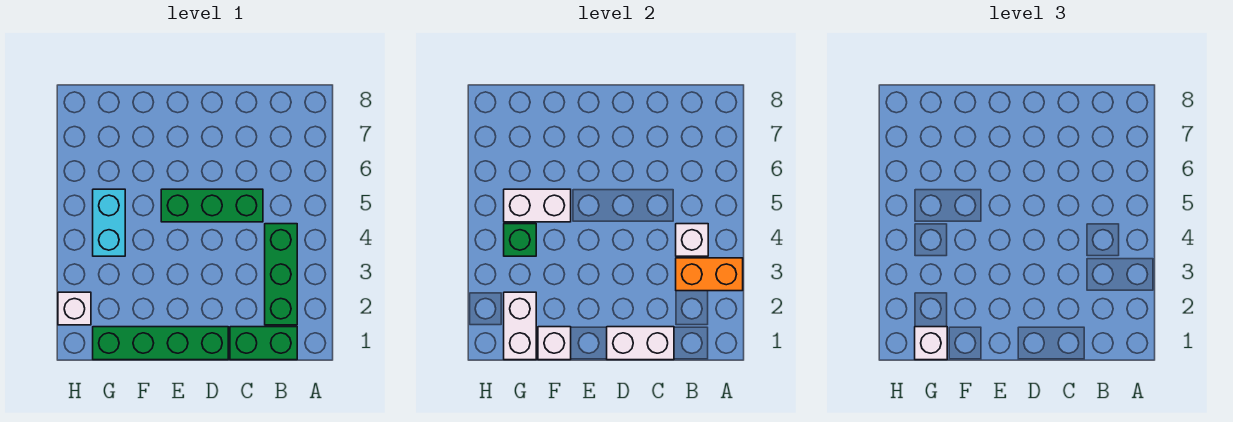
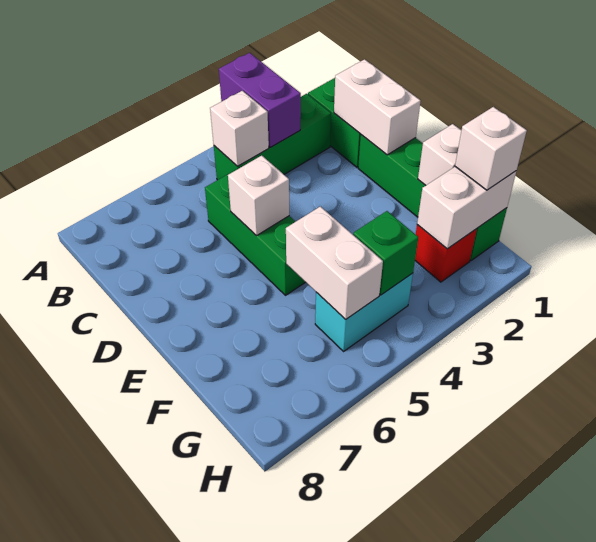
orange 1x2 brick [676,258,743,291] -> purple 1x2 brick [219,53,301,147]
none -> red 1x1 brick [415,225,477,282]
white 1x1 brick [58,292,91,325] -> white 1x1 brick moved to [228,156,289,236]

